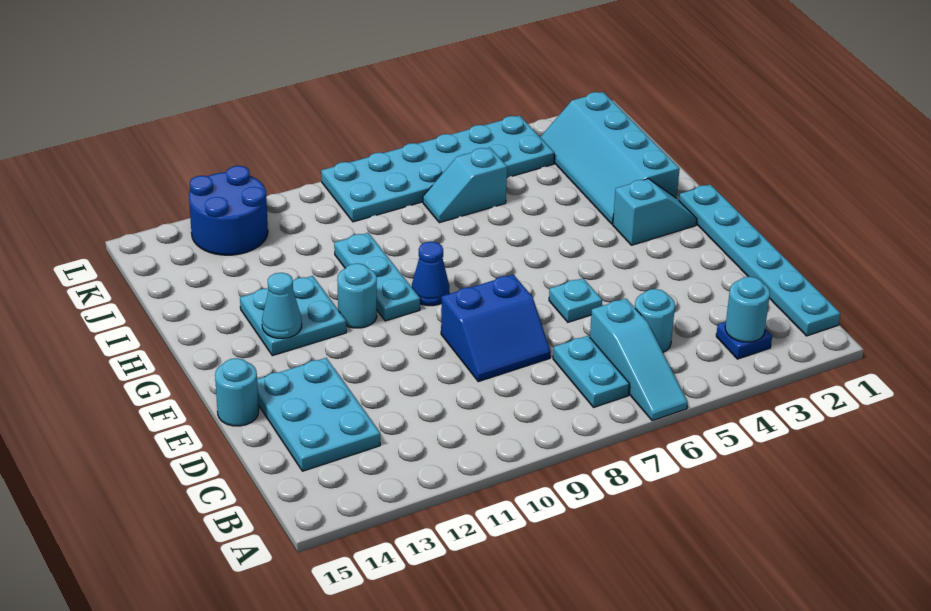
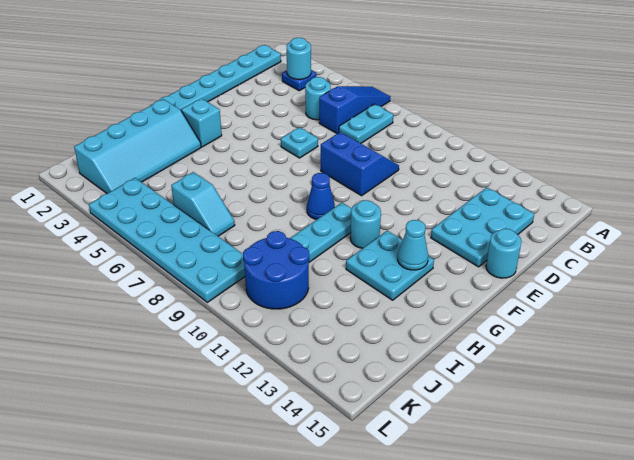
cyan 1x3 slope [590,299,688,421] -> blue 1x3 slope [319,86,391,134]
blue 2x2 round brick [189,166,268,255] -> blue 2x2 round brick moved to [243,231,309,309]

